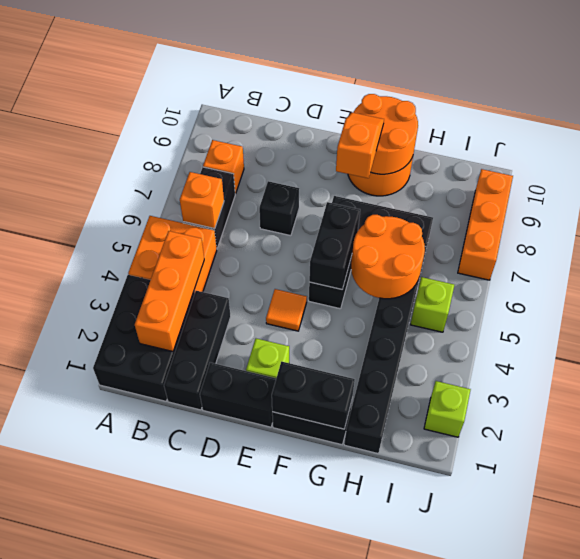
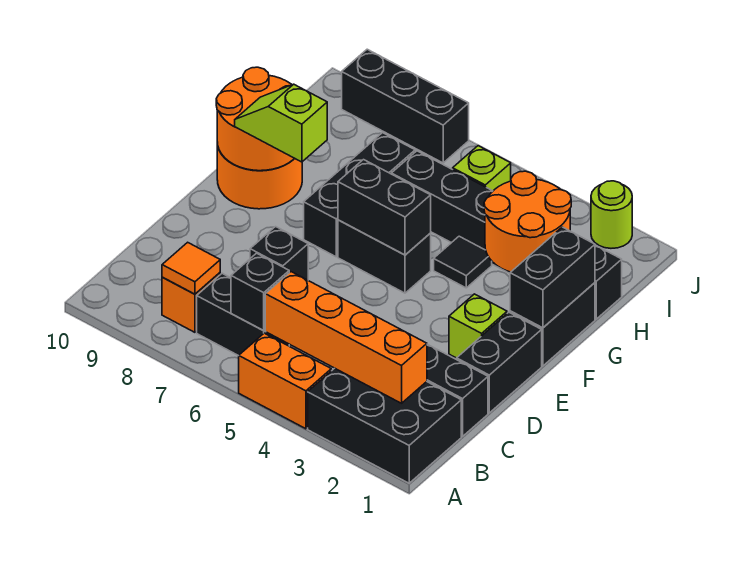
orange 2x2 brick [128,216,217,292] -> orange 1x2 brick [239,333,331,429]
orange 1x3 brick [135,231,204,351] -> orange 1x4 brick [265,272,427,403]
orange 1x1 brick [180,172,224,229] -> black 1x1 brick [231,253,289,331]
orange 1x1 tile [266,289,307,331] -> orange 1x1 tile moved to [162,242,220,294]
orange 1x2 slope [336,112,384,178] -> lime 1x2 slope [235,84,327,162]
none -> black 1x1 tile [434,236,492,288]
orange 2x2 round brick [351,215,425,299] -> orange 2x2 round brick moved to [484,171,571,272]
lime 1x1 brick [424,381,471,437] -> lime 1x1 round brick [591,181,632,248]
orange 1x3 brick [458,169,513,280] -> black 1x3 brick [342,49,469,163]

